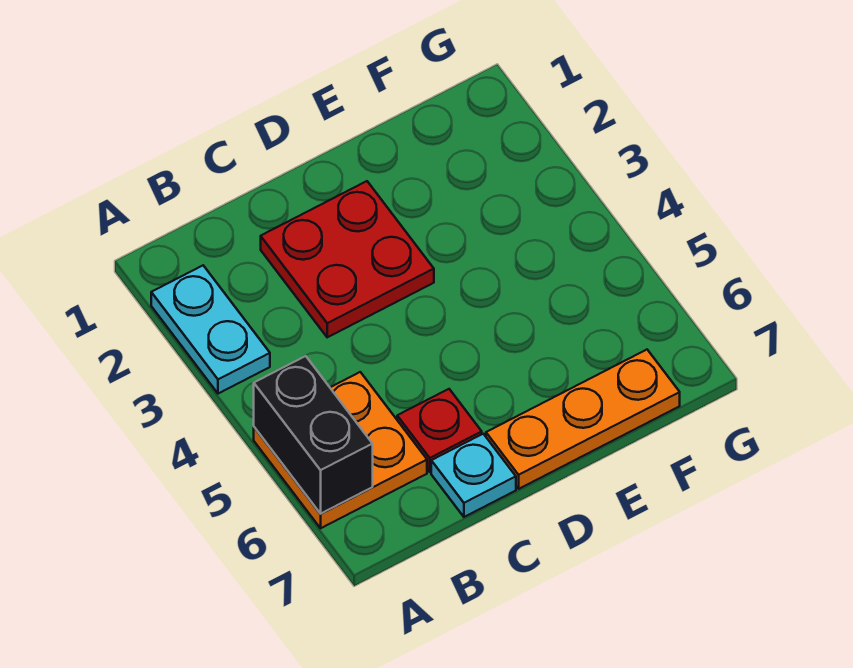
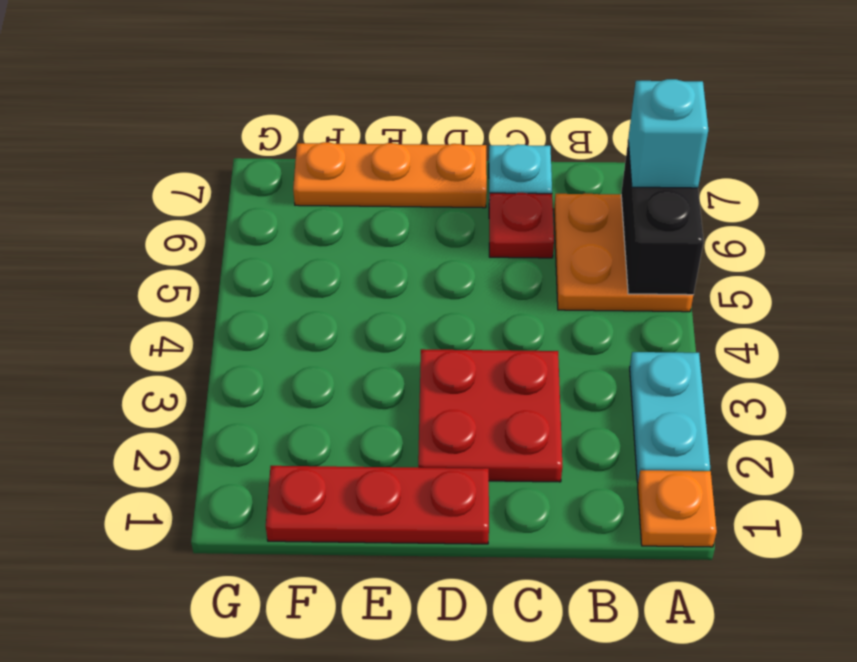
none -> orange 1x1 plate [638,470,717,547]
none -> cyan 1x1 brick [628,79,708,188]
none -> red 1x3 plate [266,466,489,544]

